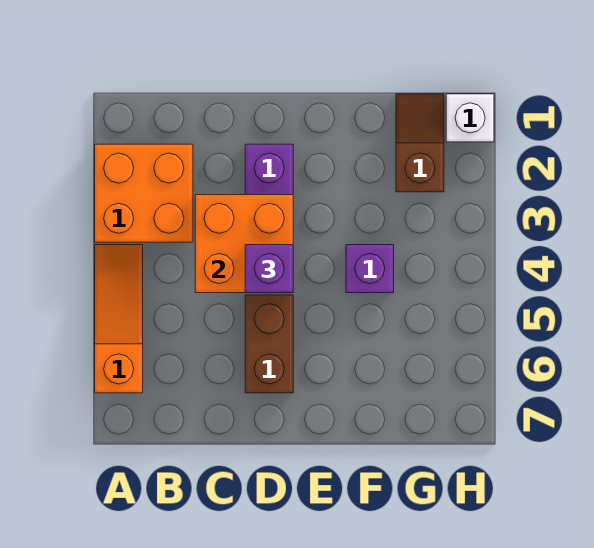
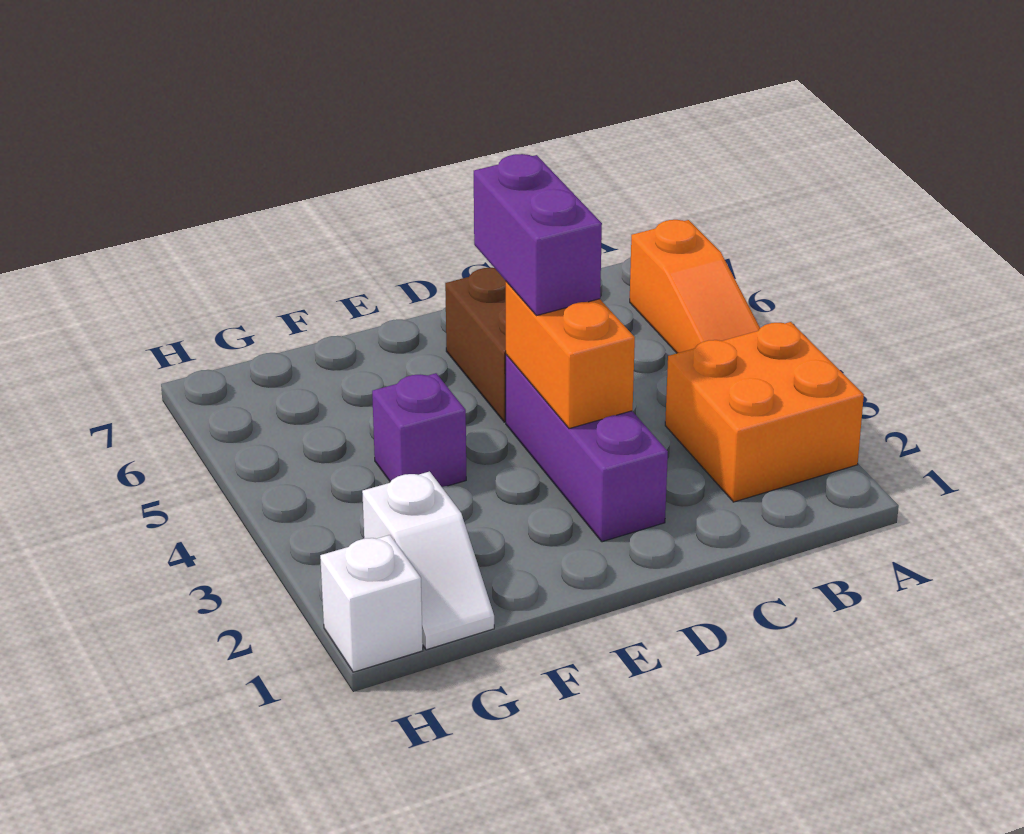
orange 2x2 brick [195,195,293,293] -> orange 1x2 brick [506,282,635,429]
purple 1x1 brick [245,245,293,293] -> purple 1x2 brick [474,154,602,316]
brown 1x2 slope [396,94,444,192] -> white 1x2 slope [362,471,494,650]

